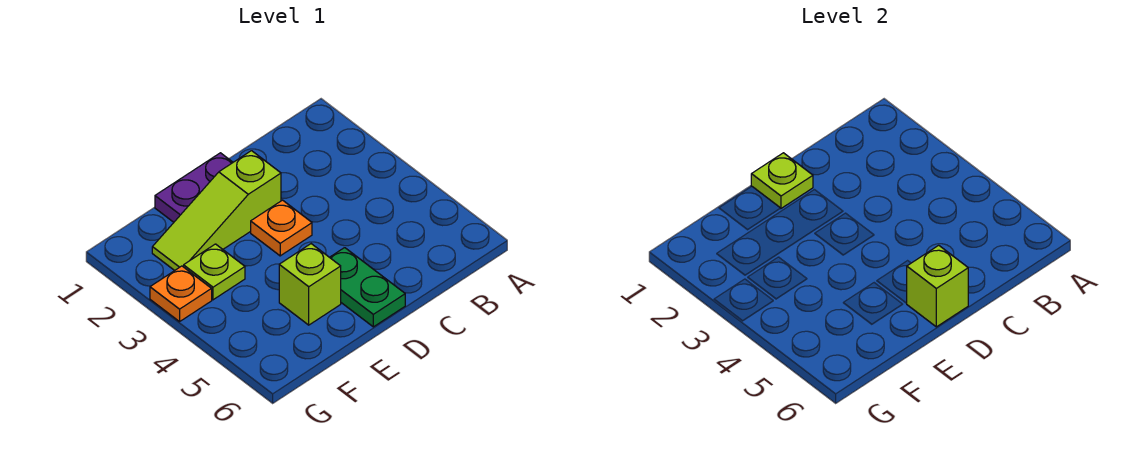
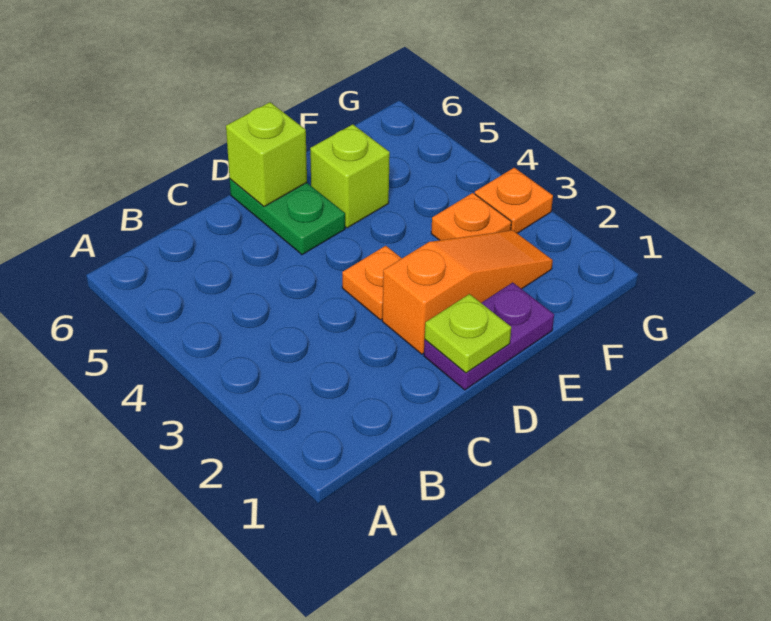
lime 1x3 slope [152,151,281,271] -> orange 1x3 slope [382,230,553,354]
lime 1x1 plate [184,244,245,300] -> orange 1x1 plate [431,193,511,240]

